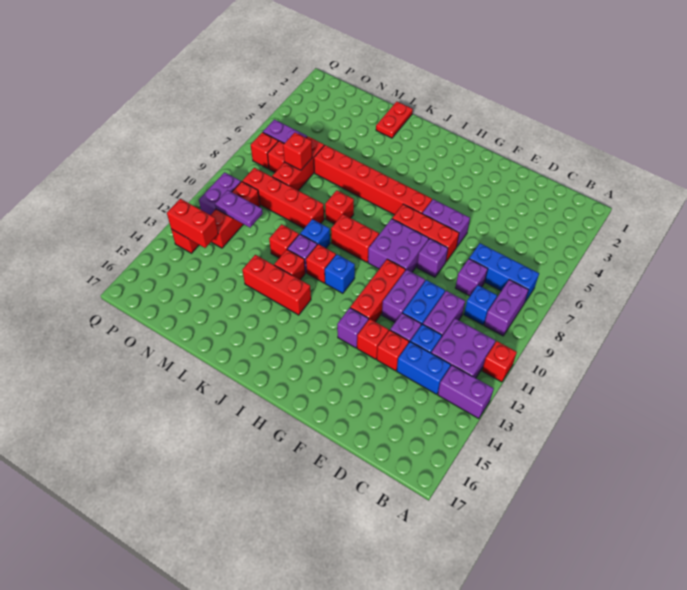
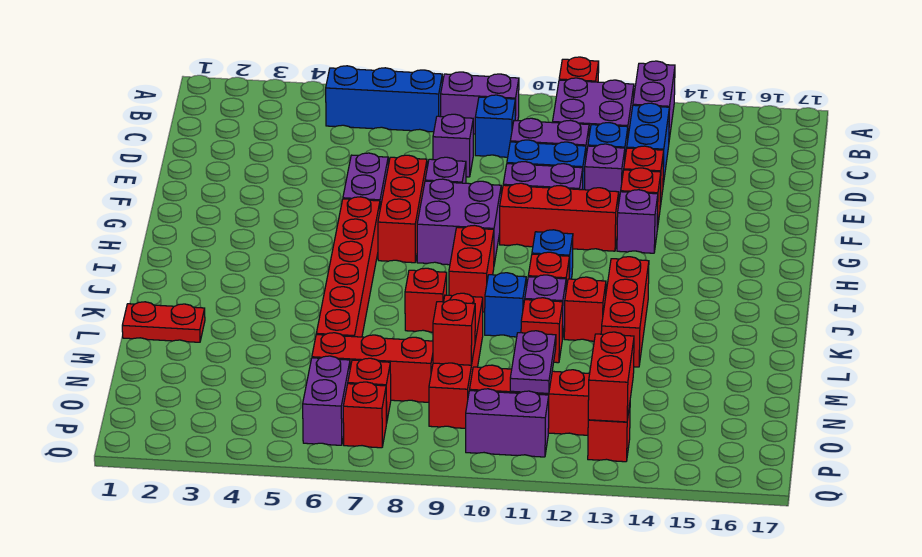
blue 1x3 brick [469,243,539,302] -> blue 1x3 brick turned to [326,66,442,132]
red 1x1 brick [283,133,312,170] -> red 1x1 brick moved to [433,300,475,365]

